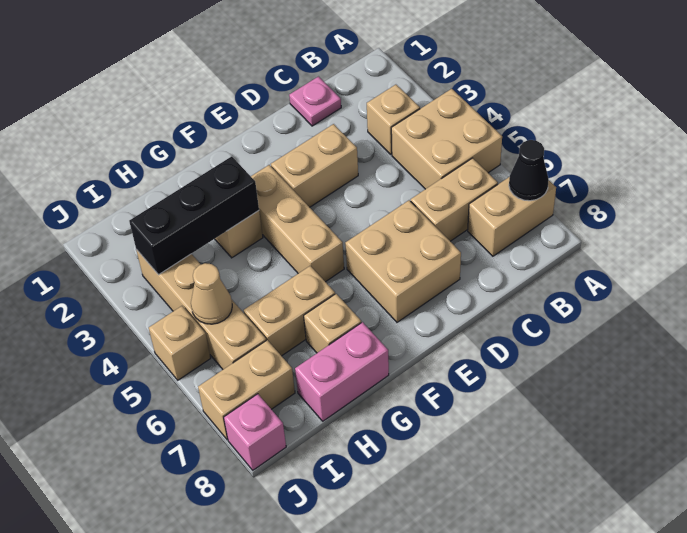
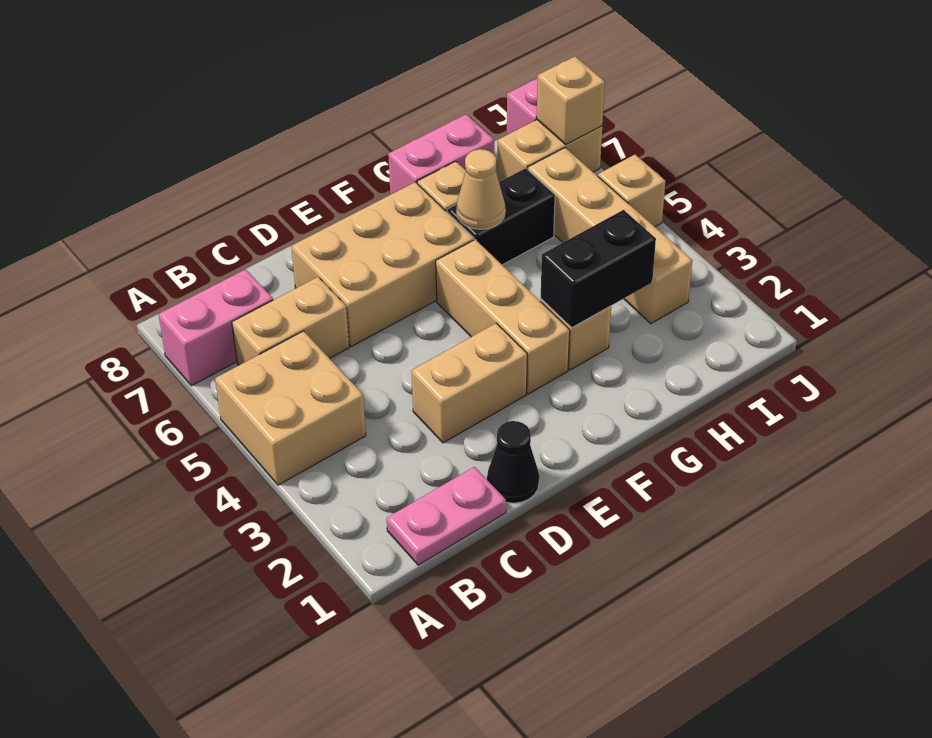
tan 1x2 brick [468,177,556,256] -> pink 1x2 brick [158,269,273,386]
black 1x1 cone [509,140,549,201] -> black 1x1 cone moved to [487,421,539,503]
tan 1x1 brick [367,85,420,154] -> tan 1x1 brick moved to [537,57,605,144]
pink 1x1 plate [289,77,341,126] -> pink 1x2 plate [387,467,506,565]
tan 2x2 brick [345,200,461,322] -> tan 2x3 brick [291,182,474,346]
black 1x3 brick [129,156,259,275] -> black 1x2 brick [541,210,656,328]
tan 1x2 brick [244,266,335,356] -> black 1x2 brick [447,168,555,265]
tan 1x1 cone [191,263,232,324] -> tan 1x1 cone moved to [457,149,505,229]

